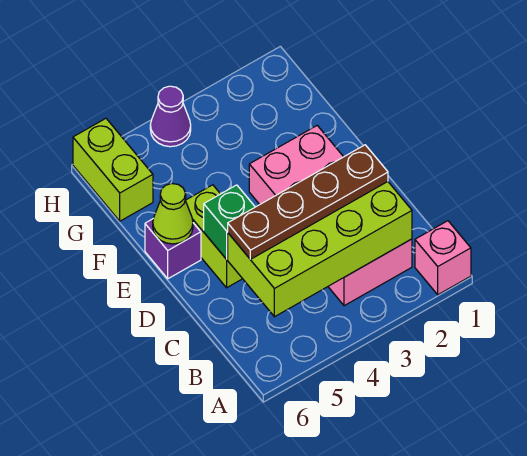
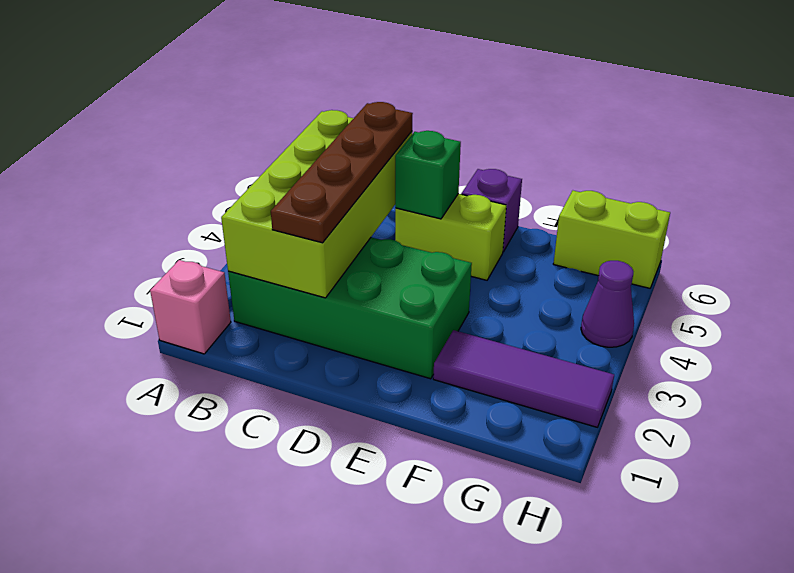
pink 2x4 brick [249,126,412,306] -> green 2x4 brick [228,237,472,379]
lime 1x1 cone [153,184,193,244] -> none
none -> purple 1x3 tile [433,330,614,427]

